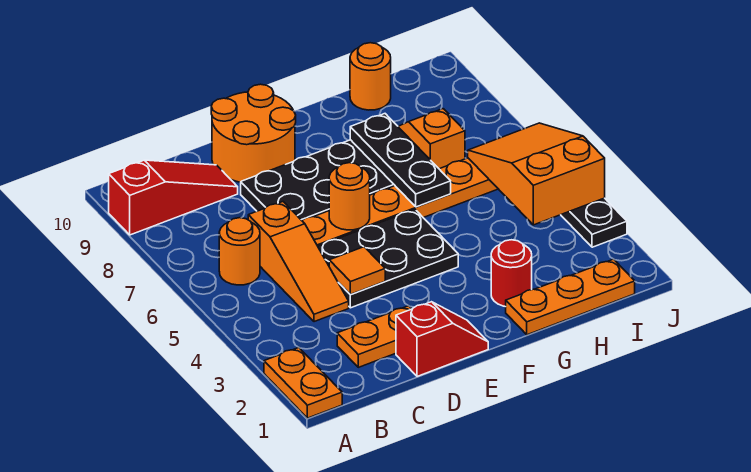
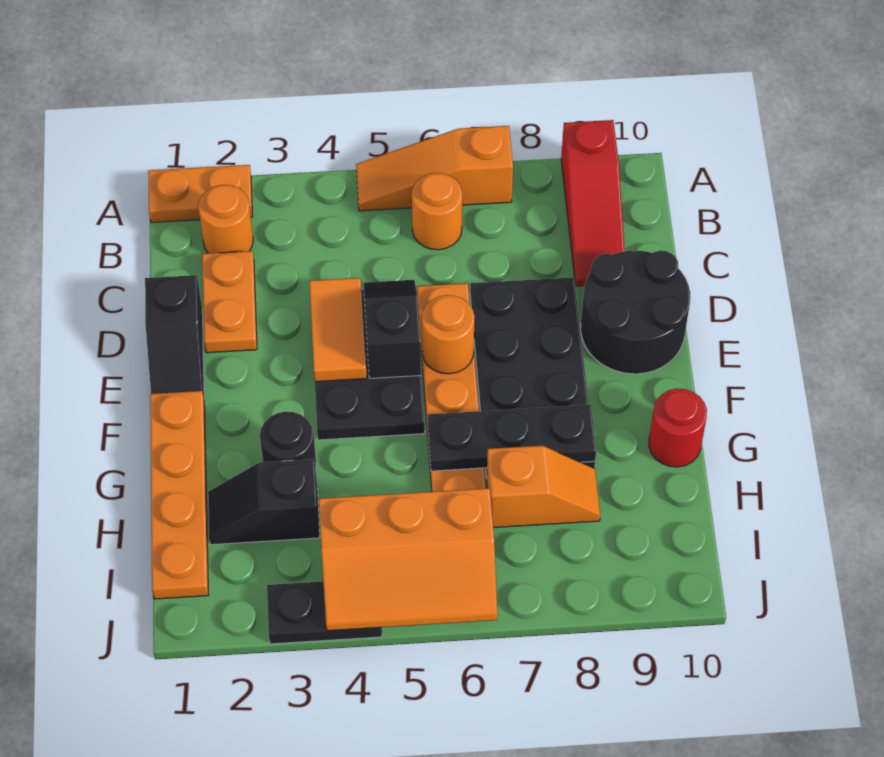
orange 1x3 slope [248,202,349,322] -> orange 1x3 slope moved to [356,126,513,211]
red 1x2 slope [396,302,488,376] -> black 1x2 slope [145,275,204,396]
orange 1x1 tile [329,247,385,294] -> orange 1x2 tile [309,278,367,382]
none -> black 1x2 slope [364,280,421,378]
orange 2x2 round brick [211,84,296,182] -> black 2x2 round brick [581,251,690,374]
orange 1x3 plate [506,259,635,335] -> orange 1x4 plate [150,391,208,599]
red 1x1 round brick [491,240,532,307] -> red 1x1 round brick moved to [649,389,707,467]
none -> black 1x1 round brick [260,411,316,467]
none -> black 1x2 slope [208,459,320,545]
orange 1x1 round brick [350,43,391,110] -> orange 1x1 round brick moved to [198,185,253,253]
orange 2x3 slope [468,123,605,225] -> orange 2x3 slope turned to [319,488,498,631]

